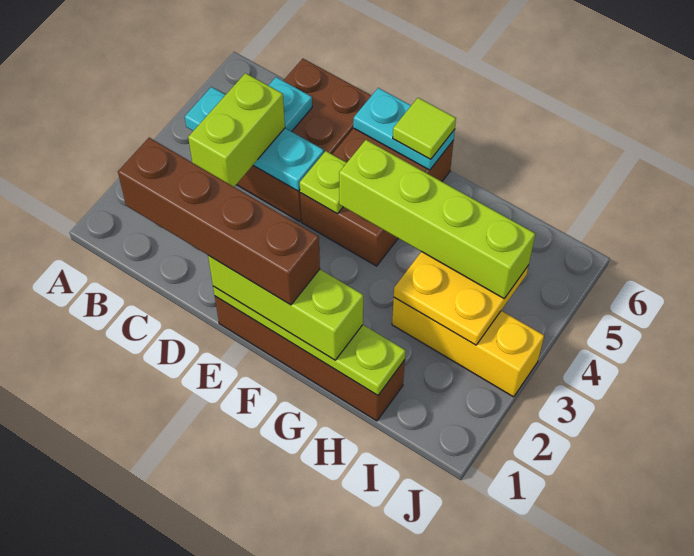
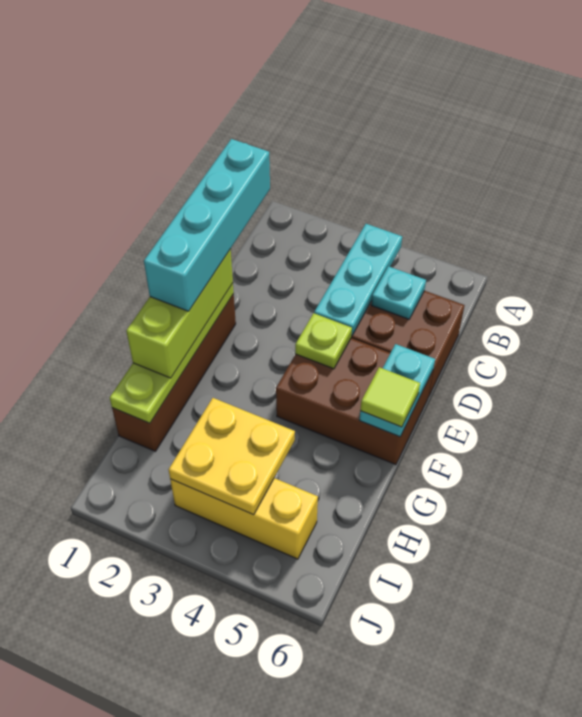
brown 1x4 brick [118,138,320,305] -> cyan 1x4 brick [144,139,270,311]
lime 1x2 brick [188,73,285,187] -> none
lime 1x4 brick [339,140,535,299] -> none
yellow 1x3 brick [392,298,544,397] -> yellow 1x3 brick turned to [170,478,318,559]

